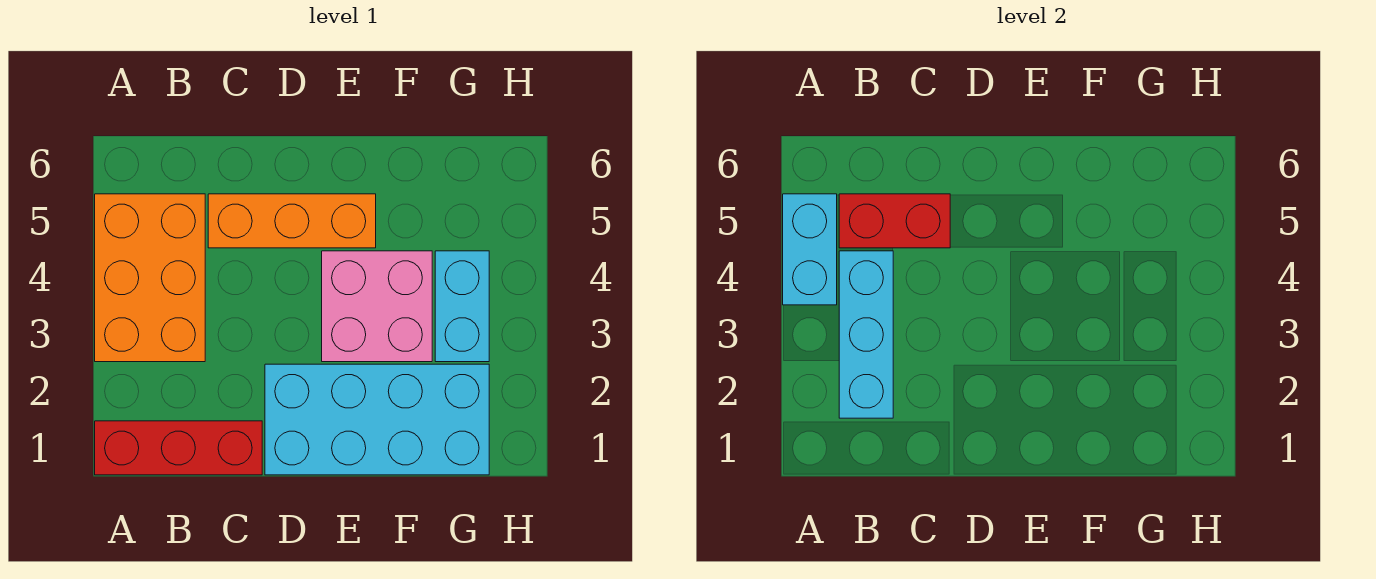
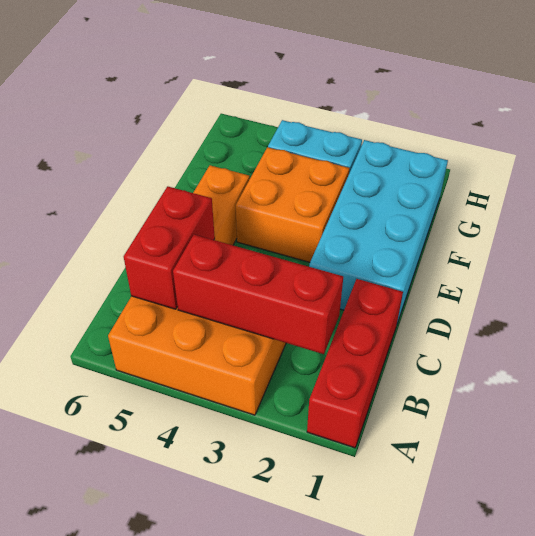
cyan 1x2 brick [783,194,837,305] -> none
cyan 1x3 brick [839,251,893,418] -> red 1x3 brick [173,235,343,354]
pink 2x2 brick [322,251,432,362] -> orange 2x2 brick [236,147,349,262]

